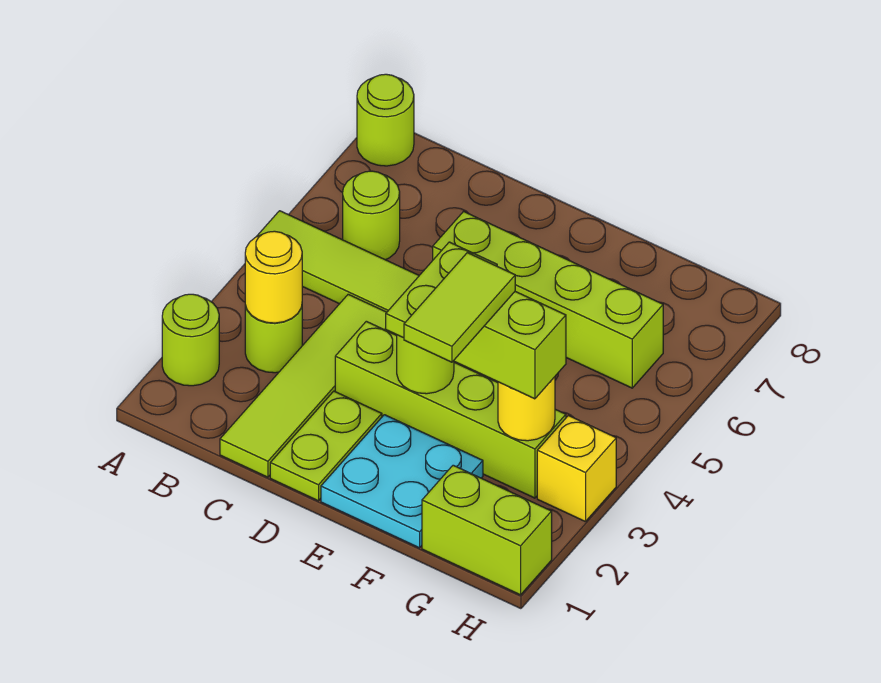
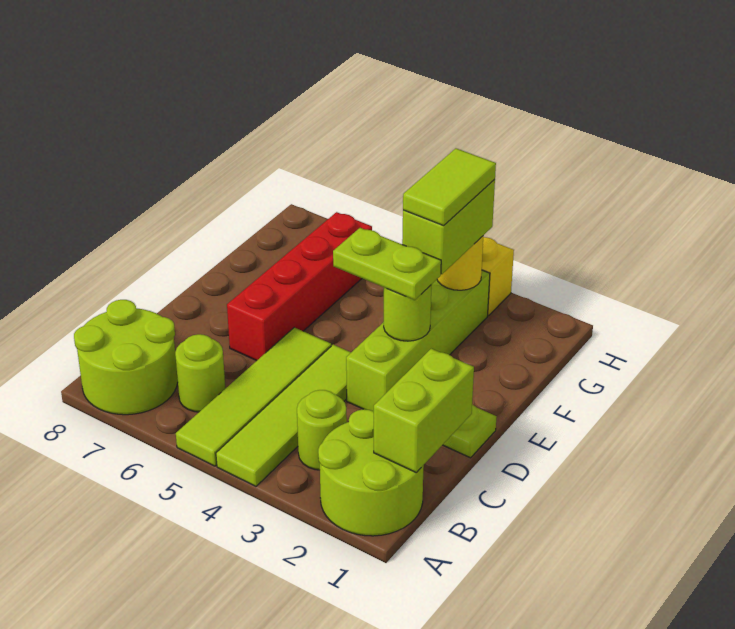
lime 1x1 round brick [162,294,219,386] -> lime 2x2 round brick [318,409,424,536]
lime 1x1 round brick [357,74,414,166] -> lime 2x2 round brick [74,300,178,415]
yellow 1x1 round brick [245,231,302,323] -> none
lime 1x4 tile [220,294,394,477] -> lime 1x4 tile turned to [216,345,351,486]
lime 1x4 brick [433,212,663,388] -> red 1x4 brick [227,212,372,361]
cyan 2x2 plate [321,415,483,548] -> none
lime 1x2 tile [404,253,515,362] -> lime 1x2 tile turned to [403,148,496,226]
lime 1x2 brick [422,465,552,595] -> lime 1x2 brick moved to [374,349,474,473]

